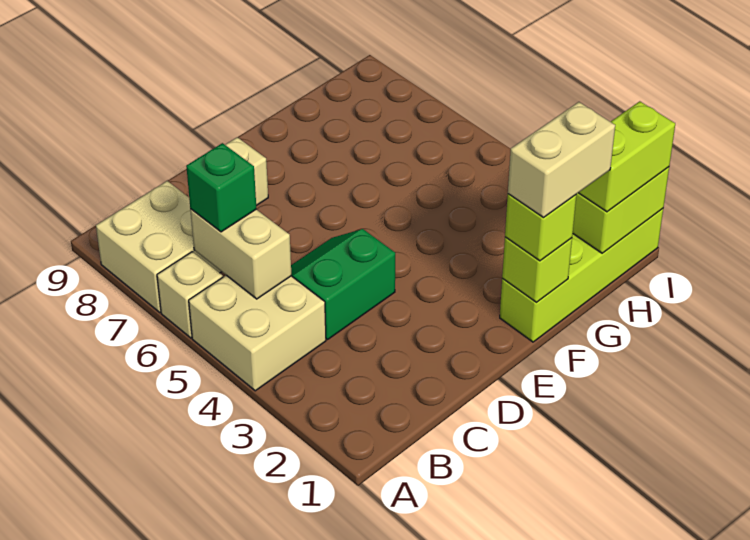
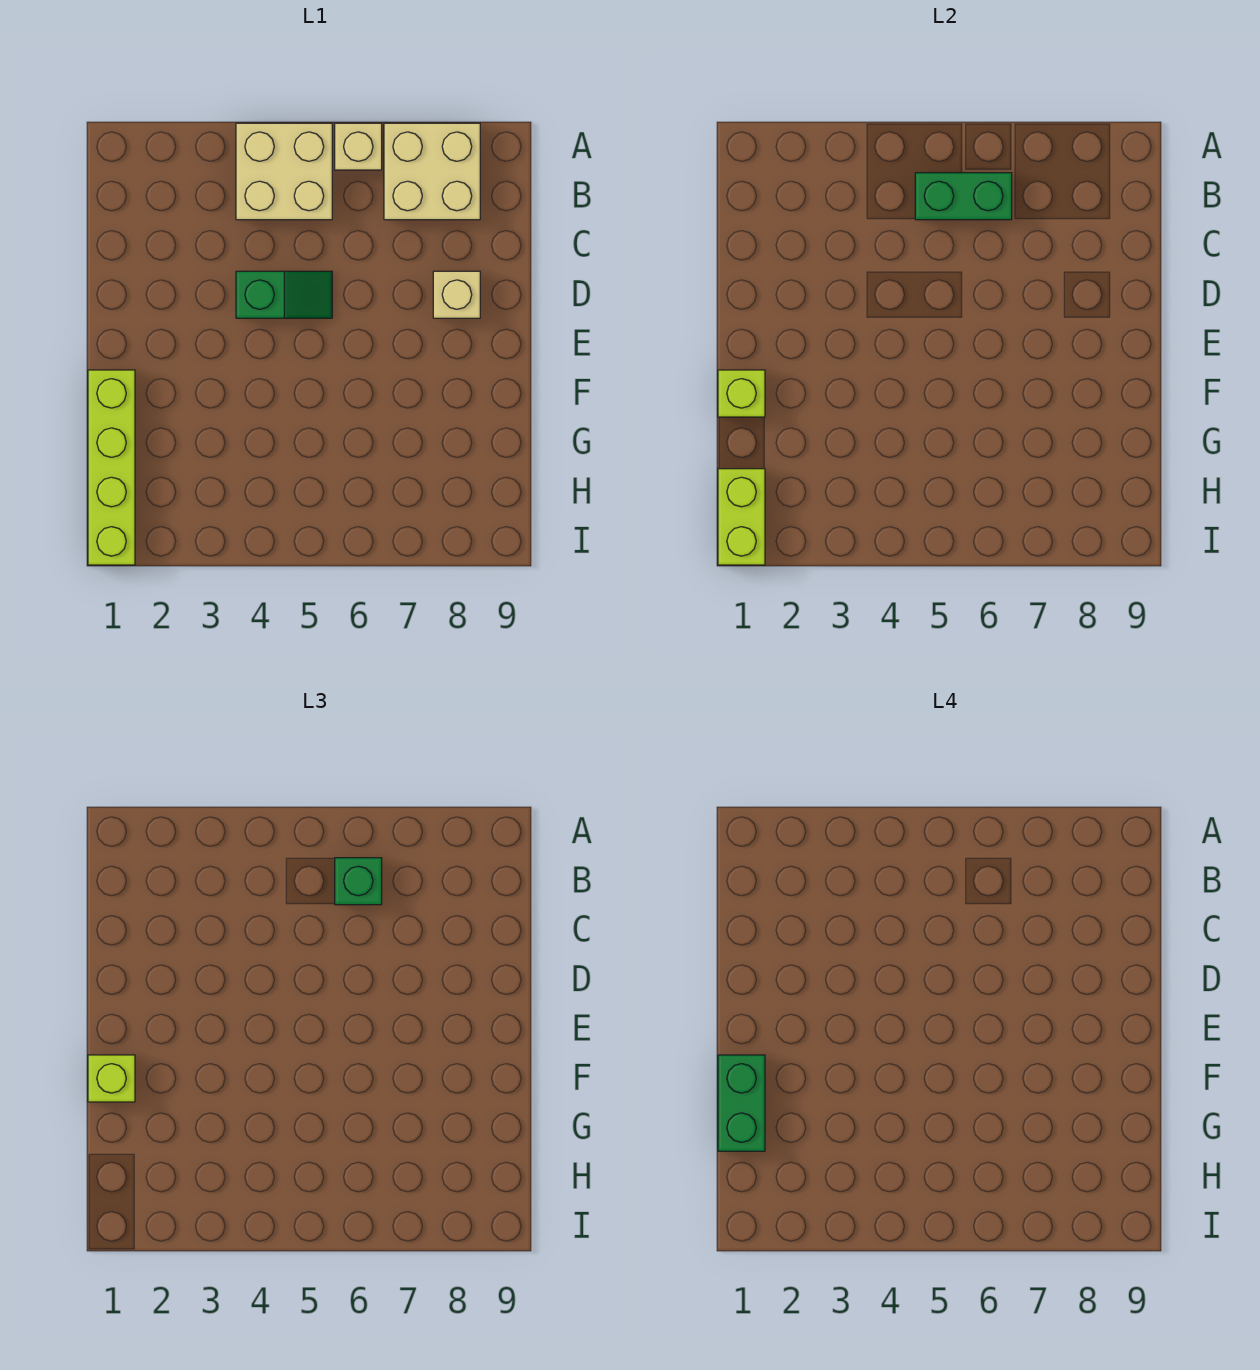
tan 1x2 brick [190,209,291,299] -> green 1x2 brick [915,173,1012,220]
green 2x2 slope [291,229,395,340] -> green 1x2 slope [236,271,332,318]
tan 1x2 brick [508,102,615,218] -> green 1x2 brick [718,1055,765,1151]
lime 1x2 brick [579,101,675,212] -> none

